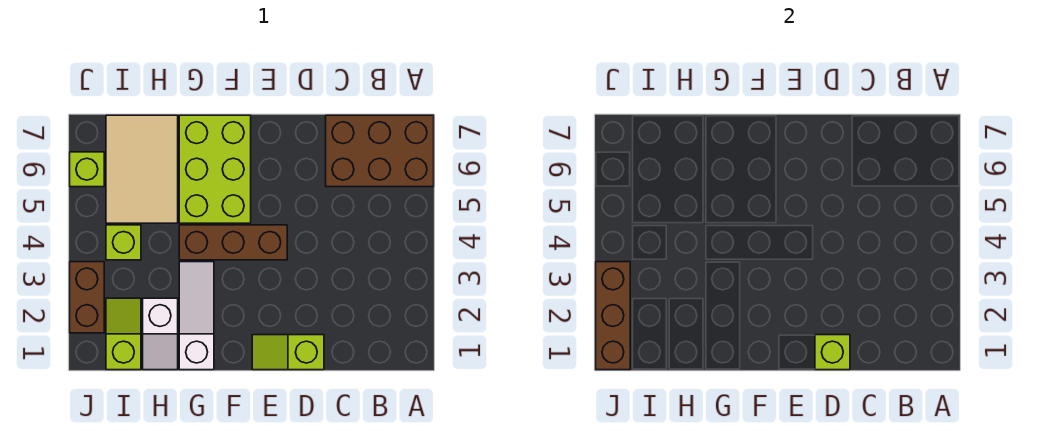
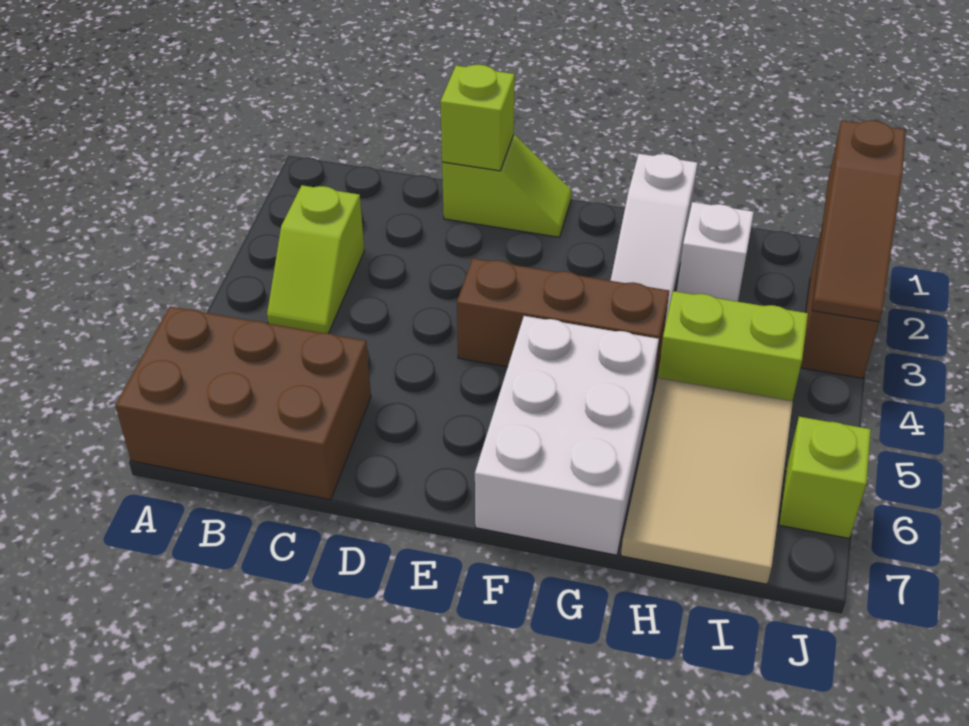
lime 2x3 brick [179,115,251,223] -> white 2x3 brick [475,316,659,555]
lime 1x2 slope [106,298,141,370] -> lime 1x2 slope moved to [267,185,364,333]
lime 1x1 brick [106,225,141,260] -> lime 1x2 brick [658,291,808,401]
brown 1x3 brick [596,262,630,370] -> brown 1x3 slope [812,120,906,322]

